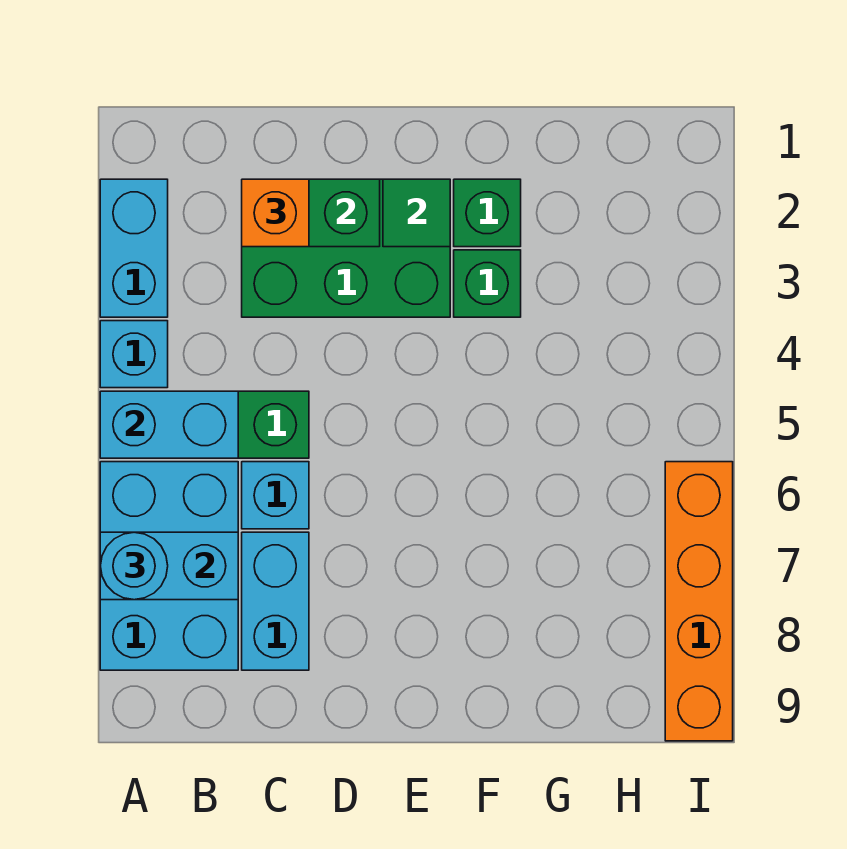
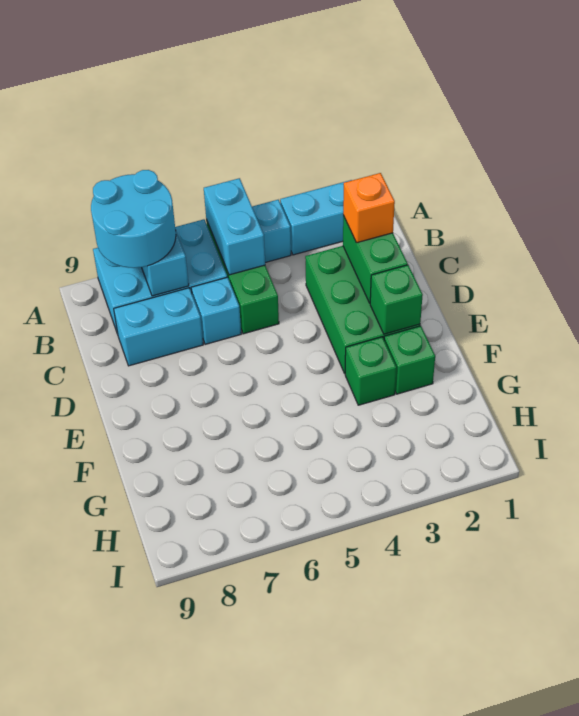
cyan 1x1 round brick [101,532,168,600] -> cyan 2x2 round brick [91,170,176,268]
green 1x1 tile [383,179,450,247] -> green 1x1 brick [370,265,423,334]
orange 1x4 brick [665,462,733,741] -> none

